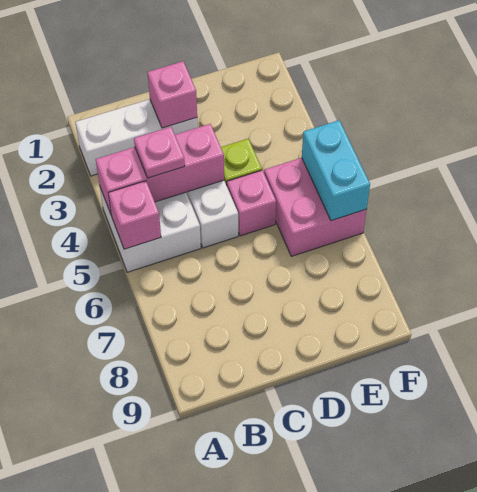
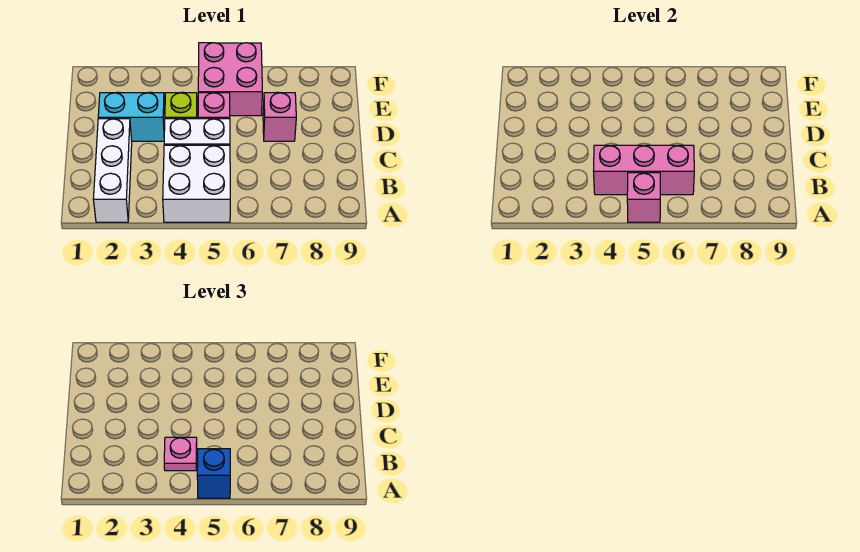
pink 1x3 brick [96,124,224,214] -> pink 1x3 brick turned to [594,145,694,195]
none -> blue 1x1 brick [197,449,230,498]
pink 1x1 brick [148,61,197,128] -> pink 1x1 brick moved to [263,93,296,141]
cyan 1x2 brick [302,120,370,221] -> cyan 1x2 brick moved to [98,93,165,141]

